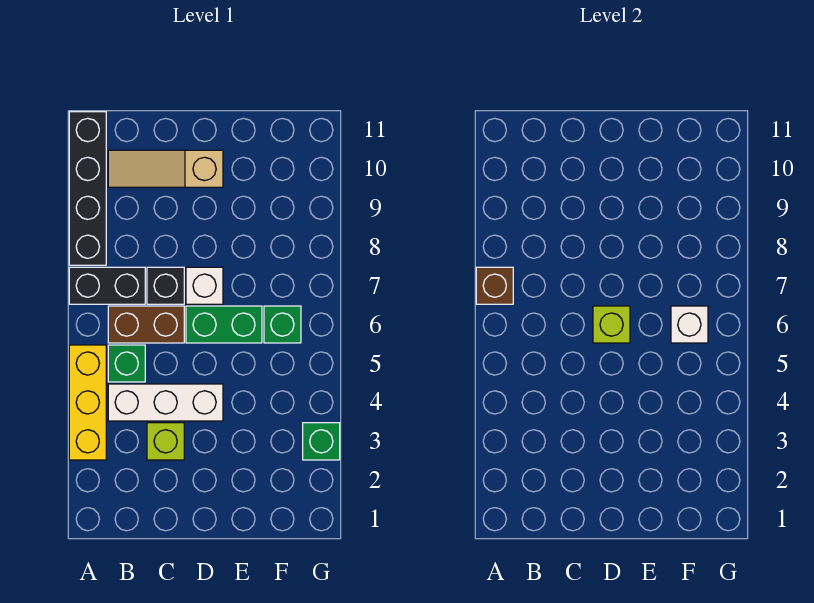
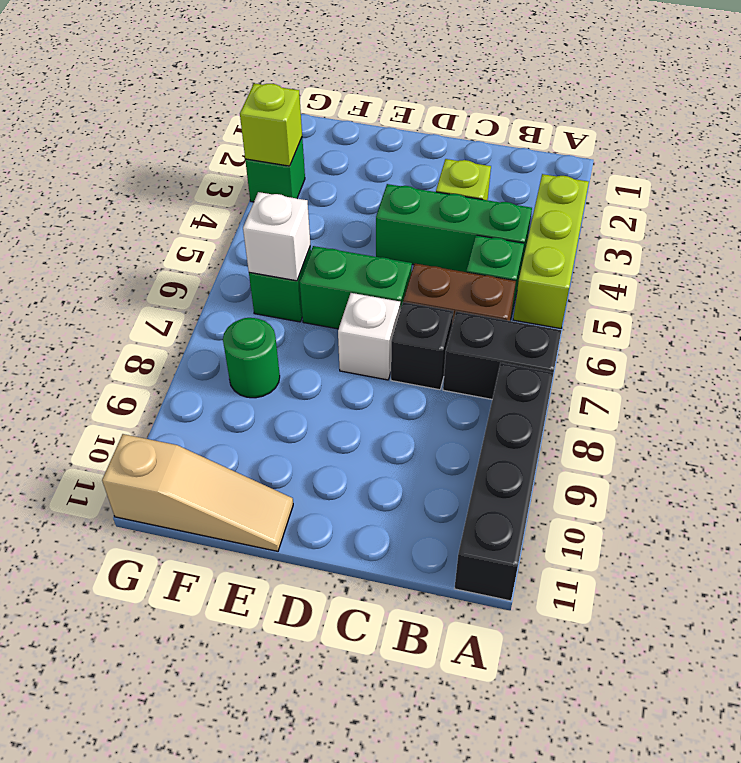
yellow 1x3 brick [69,345,106,460] -> lime 1x3 brick [513,174,589,329]
brown 1x1 brick [476,267,513,304] -> none
white 1x3 brick [108,384,223,421] -> green 1x3 brick [376,184,532,272]
tan 1x3 slope [108,150,223,187] -> tan 1x3 slope moved to [102,434,293,551]
lime 1x1 brick [593,306,630,343] -> lime 1x1 brick moved to [240,83,302,166]
none -> green 1x1 round brick [223,318,280,398]

